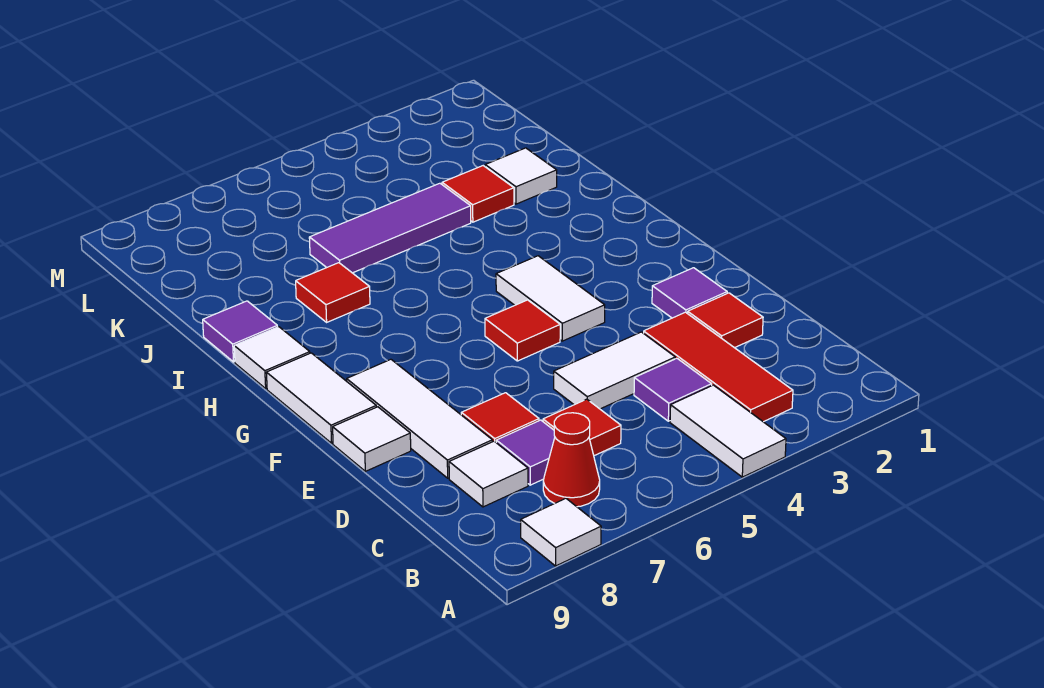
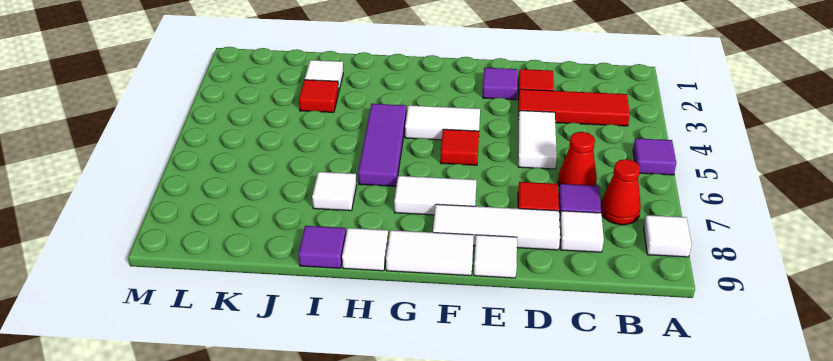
white 1x2 tile [670,385,786,477] -> white 1x2 tile moved to [394,176,477,215]
purple 1x1 tile [634,358,712,421] -> purple 1x1 tile moved to [633,138,676,175]
red 1x1 tile [543,399,621,456] -> red 1x1 cone [558,132,597,187]
red 1x1 tile [296,263,370,322] -> white 1x1 tile [312,172,357,211]
purple 1x3 tile [309,183,471,273] -> purple 1x3 tile moved to [358,104,406,186]

